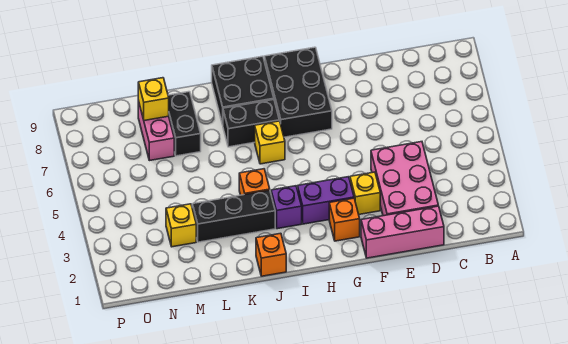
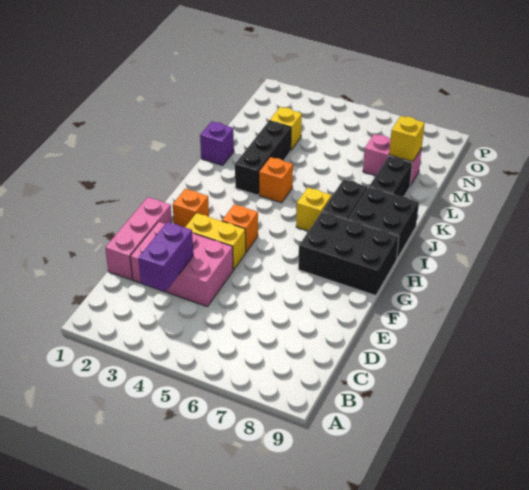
yellow 1x1 brick [350,172,380,214] -> yellow 1x2 brick [185,213,246,270]
purple 1x2 brick [298,177,354,224] -> purple 1x2 brick moved to [138,222,193,292]
purple 1x1 brick [271,186,302,229] -> purple 1x1 brick moved to [200,121,234,165]
orange 1x1 brick [256,233,286,276] -> orange 1x1 brick moved to [222,204,258,252]
black 1x2 brick [168,92,201,156] -> black 1x2 brick turned to [369,156,412,196]

